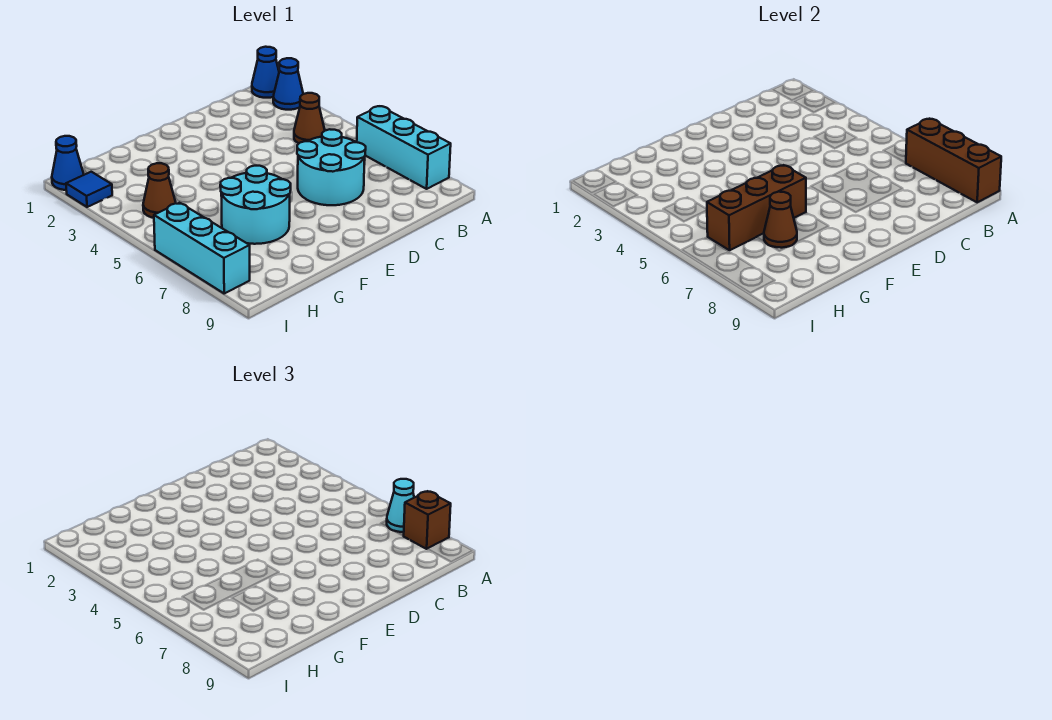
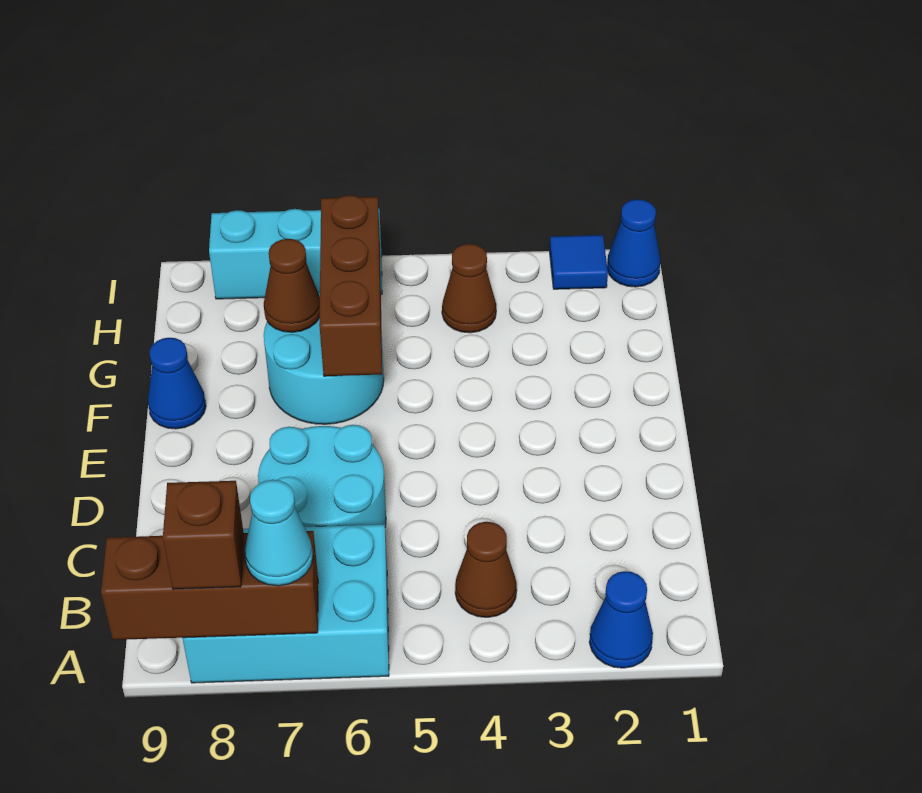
blue 1x1 cone [252,47,279,98] -> blue 1x1 cone moved to [148,338,206,429]
cyan 1x3 brick [357,106,451,189] -> cyan 2x3 brick [183,524,389,683]

